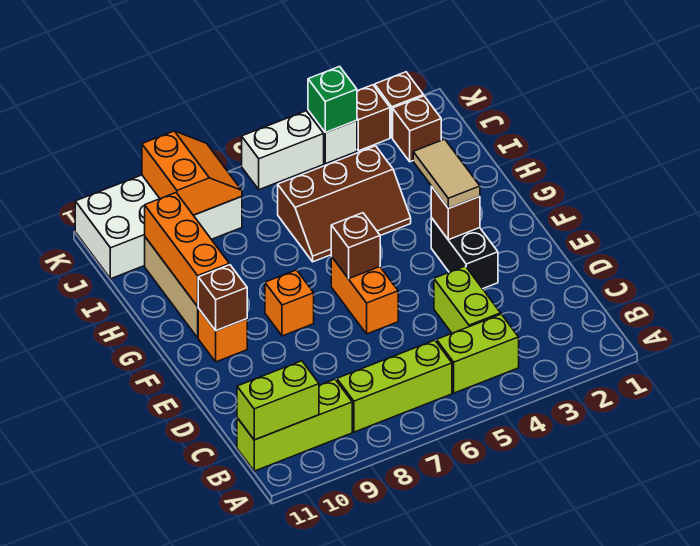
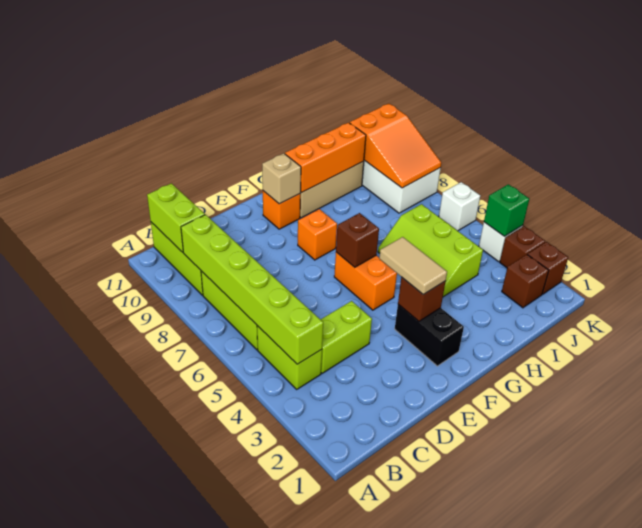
none -> lime 1x6 brick [181,215,323,364]
black 1x2 brick [431,218,498,289] -> black 1x2 brick turned to [395,304,464,366]
orange 1x2 brick [331,257,398,334] -> orange 1x2 brick turned to [334,252,397,310]
tan 1x2 tile [413,139,480,208] -> tan 1x2 tile turned to [379,237,447,294]
brown 1x1 brick [198,265,247,331] -> tan 1x1 brick [262,153,301,204]
brown 2x3 slope [278,146,411,262] -> lime 2x3 slope [378,204,483,297]
orange 2x2 slope [142,131,242,215] -> orange 2x3 slope [350,104,441,188]
white 1x2 brick [242,111,324,190] -> white 1x1 brick [439,182,480,231]

